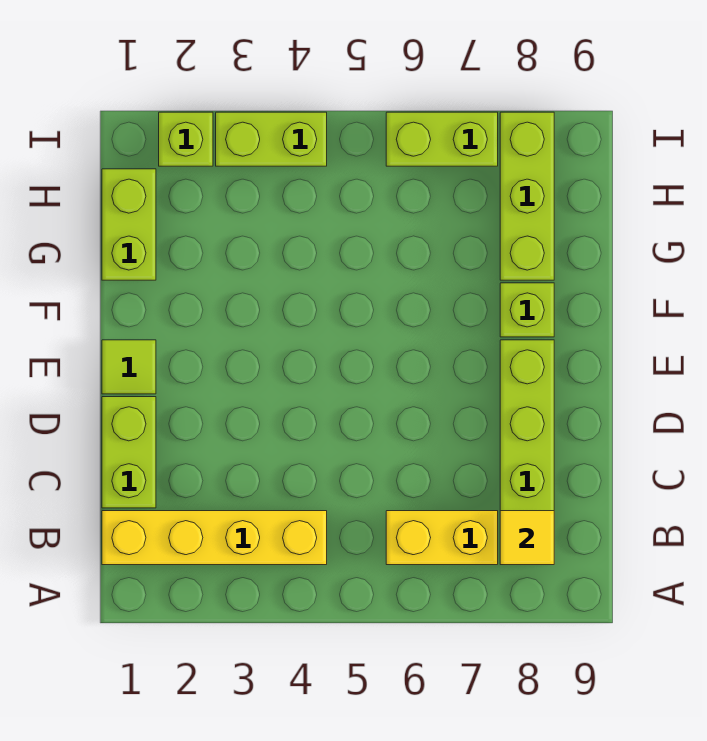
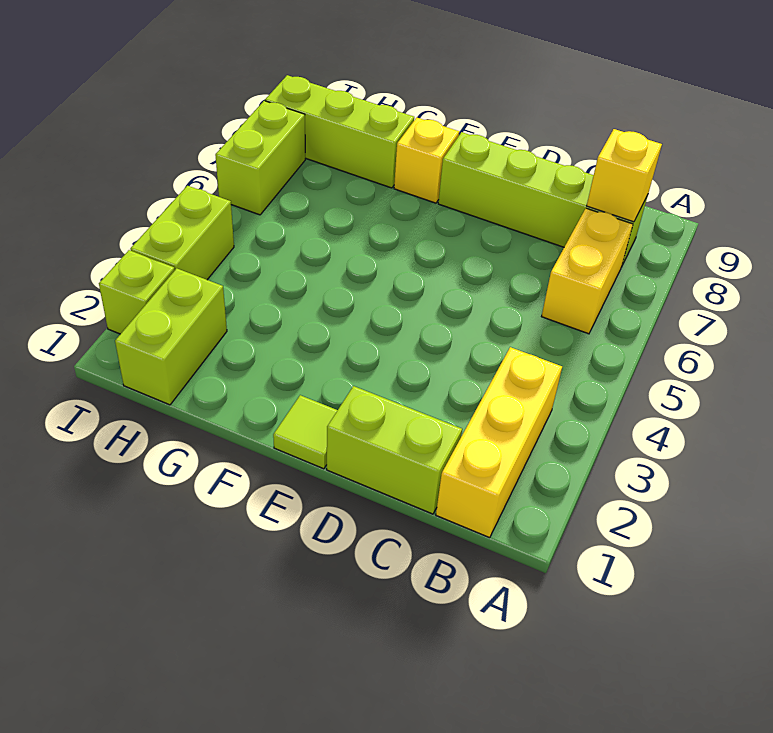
yellow 1x4 brick [102,511,327,565] -> yellow 1x3 brick [436,347,562,538]
yellow 1x1 tile [500,511,554,565] -> yellow 1x1 brick [587,129,662,222]
lime 1x1 brick [500,283,554,337] -> yellow 1x1 brick [394,118,459,203]
lime 1x2 brick [102,169,156,280] -> lime 1x2 brick turned to [115,268,227,405]

